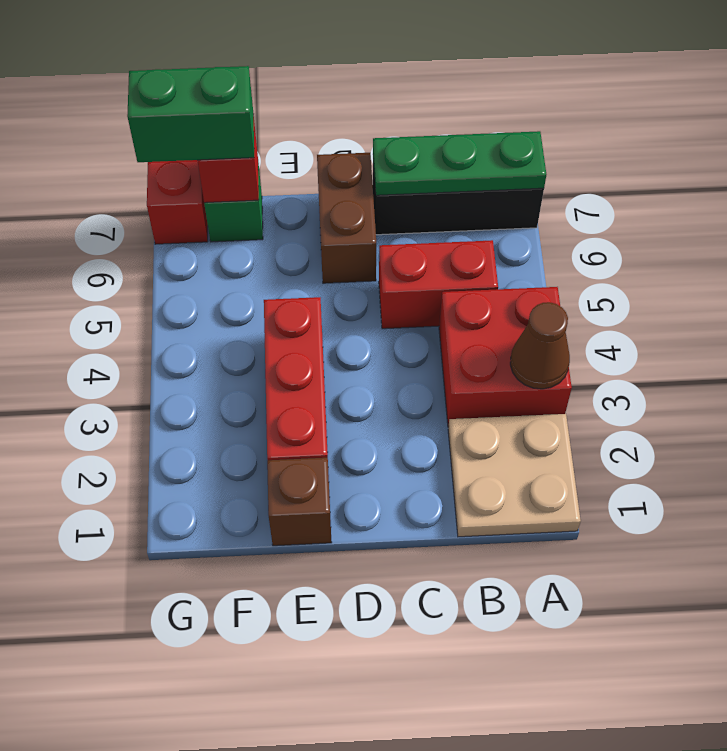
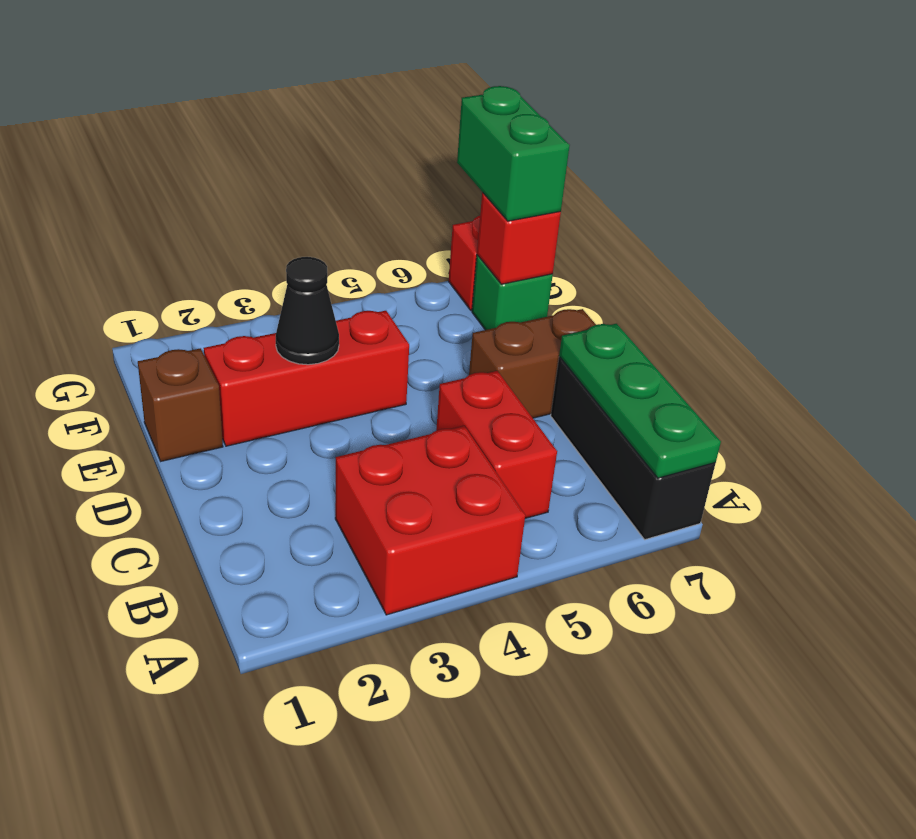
tan 2x2 plate [448,414,581,537] -> none
brown 1x1 cone [510,302,570,389] -> none
none -> black 1x1 cone [276,257,339,365]

